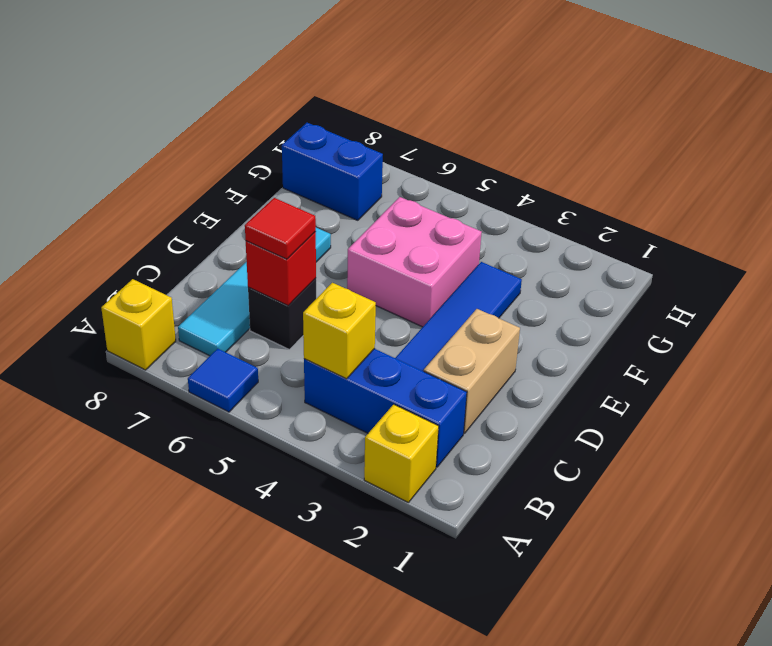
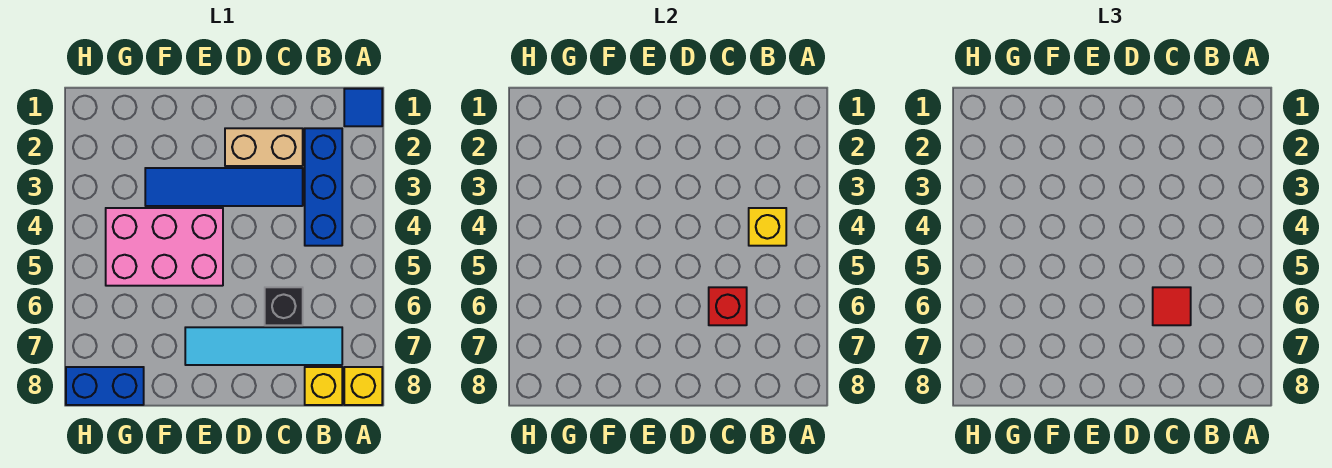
yellow 1x1 brick [364,404,439,503] -> yellow 1x1 brick moved to [305,367,342,405]
blue 1x1 tile [188,349,258,412] -> blue 1x1 tile moved to [344,89,382,126]
pink 2x2 brick [347,197,482,327] -> pink 2x3 brick [106,208,223,286]
blue 1x2 brick [282,123,383,220] -> blue 1x2 brick turned to [66,367,144,405]

